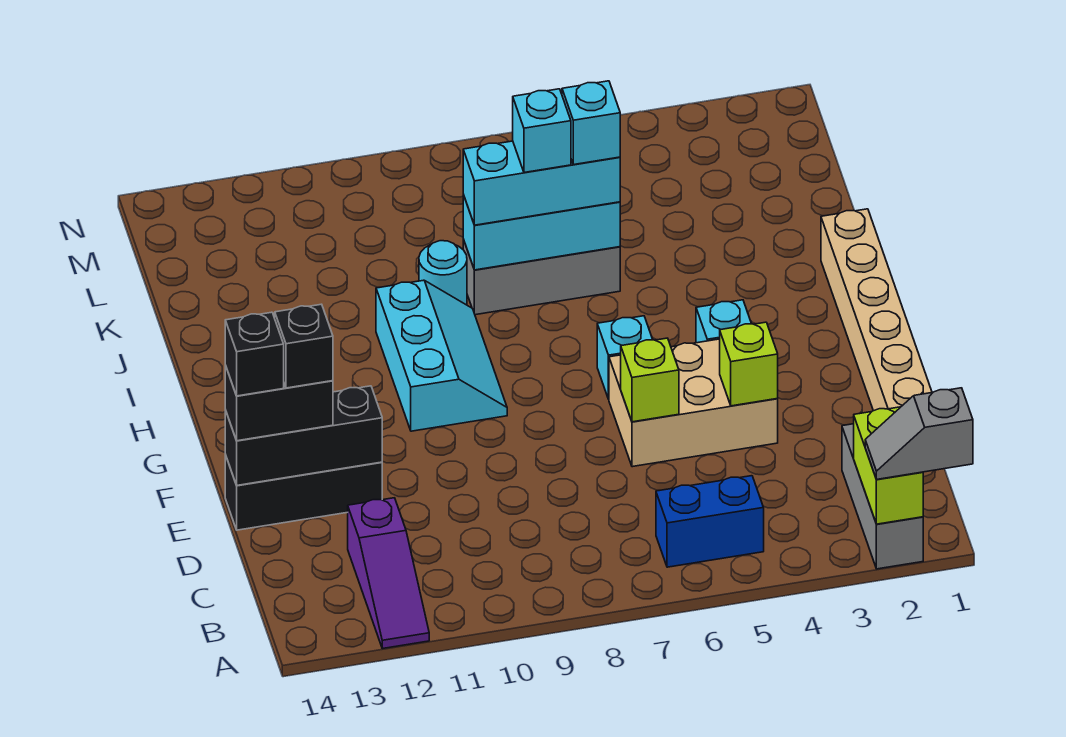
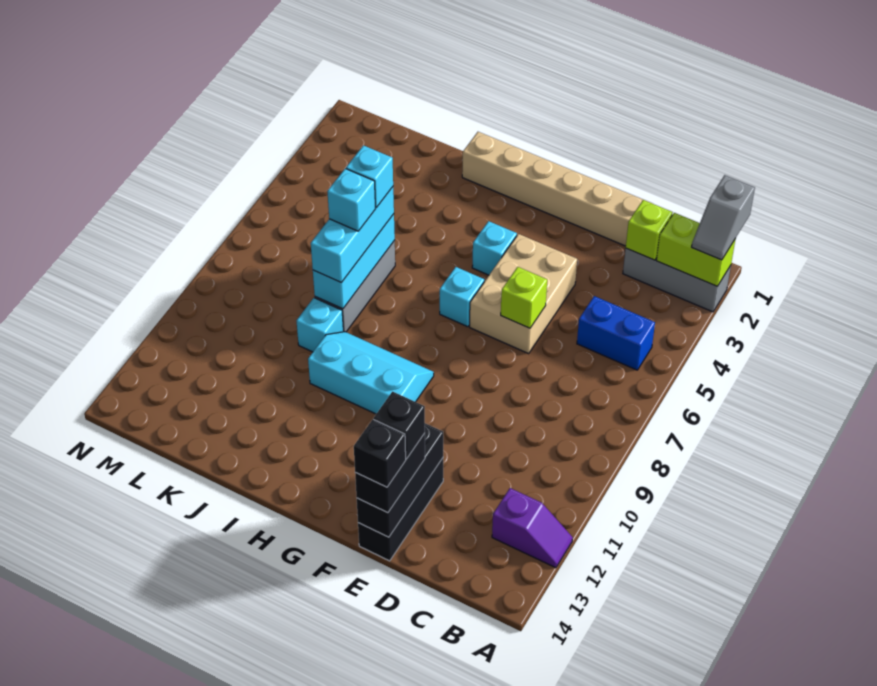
purple 1x3 slope [348,498,429,649] -> purple 1x2 slope [492,488,573,568]
blue 1x2 brick [656,476,764,567] -> blue 1x2 brick turned to [577,296,655,370]
lime 1x1 brick [720,322,778,406] -> lime 1x1 brick moved to [626,200,673,260]
cyan 1x1 round brick [419,241,467,305] -> cyan 1x1 brick [297,298,343,352]

